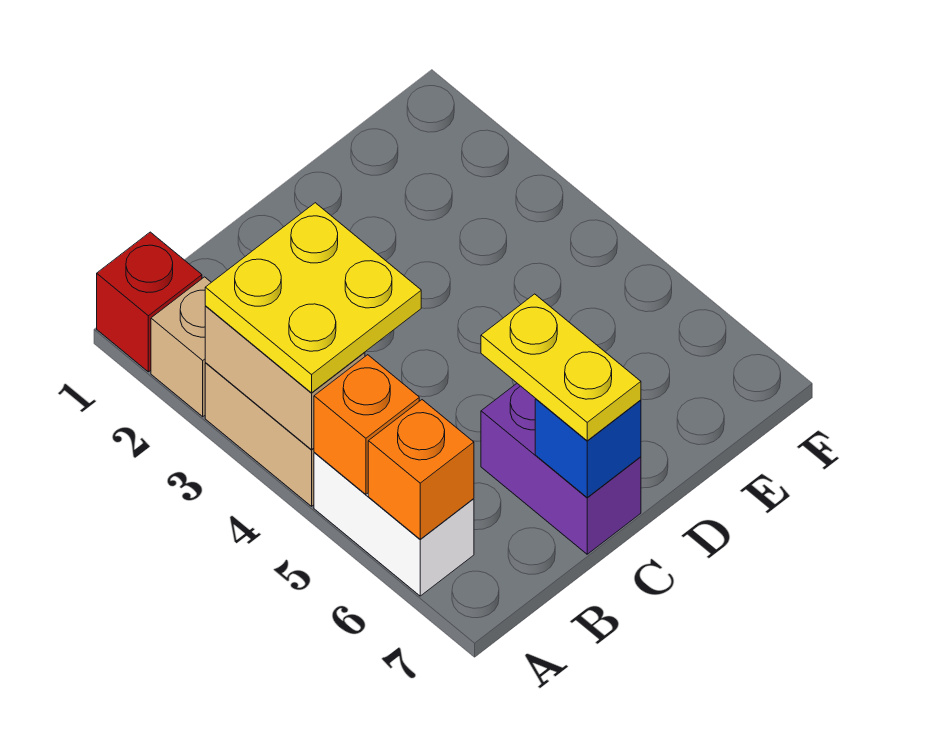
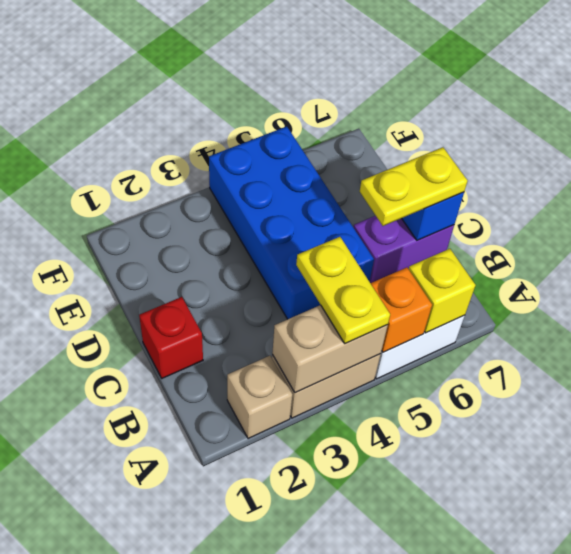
red 1x1 brick [97,232,202,372] -> red 1x1 brick moved to [139,297,203,378]
yellow 2x2 plate [205,203,421,393] -> yellow 1x2 plate [296,237,390,344]
orange 1x1 brick [368,400,474,539] -> yellow 1x1 brick [409,249,476,333]
none -> blue 2x4 brick [209,126,374,319]

